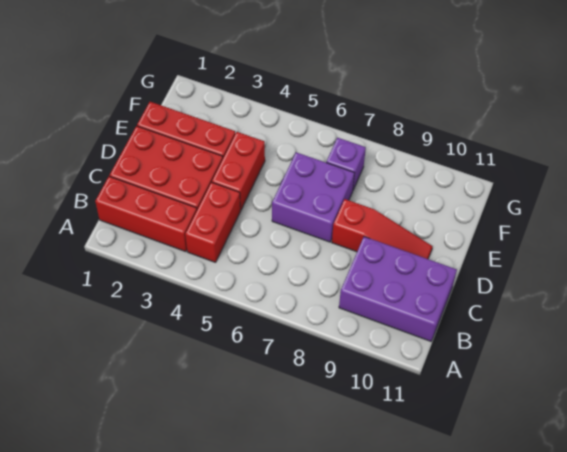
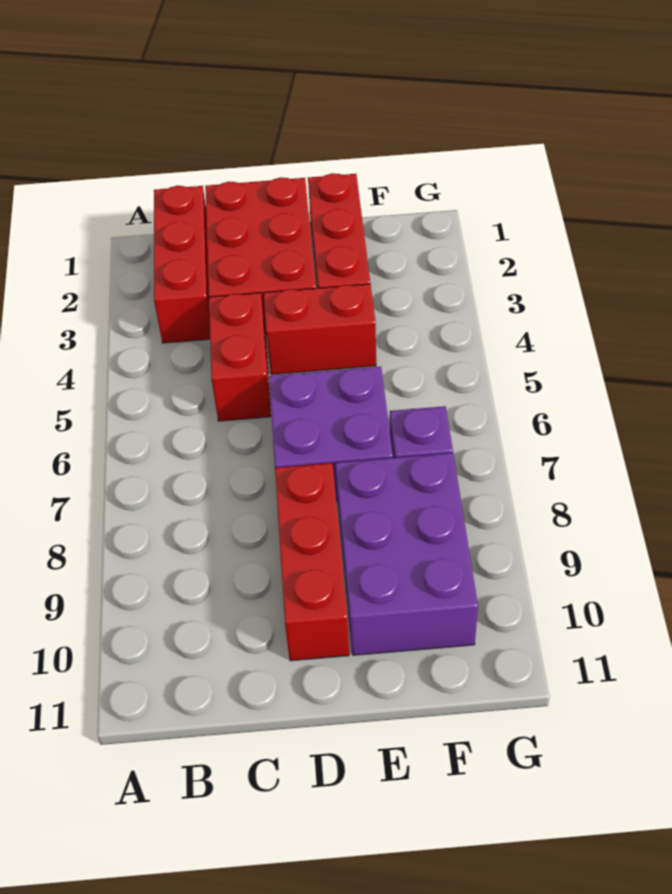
red 1x2 brick [185,182,241,262] -> red 1x2 brick turned to [209,293,271,421]
purple 2x3 brick [339,237,457,341] -> purple 2x3 brick moved to [336,453,478,655]
red 1x3 slope [332,199,433,259] -> red 1x3 brick [275,463,349,661]

